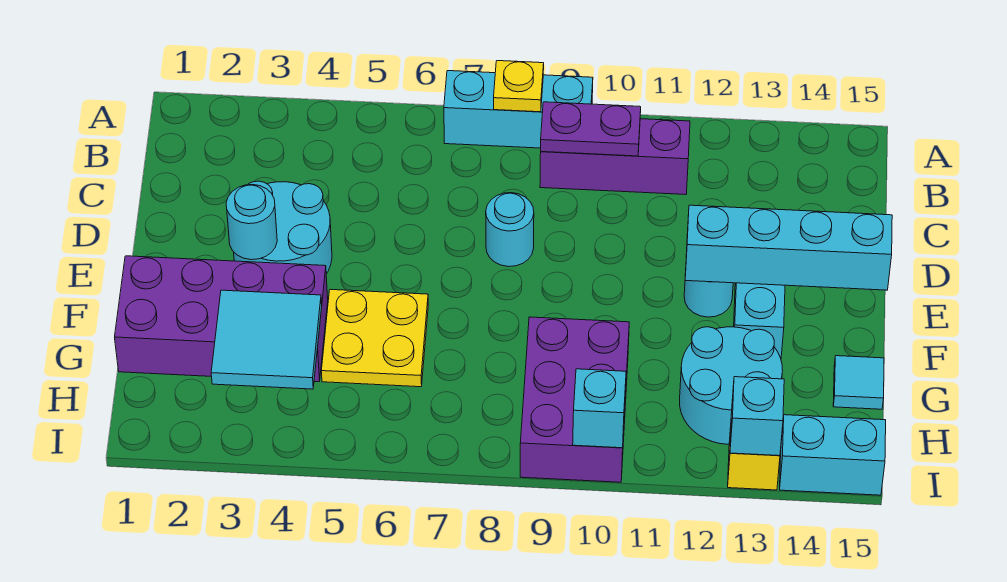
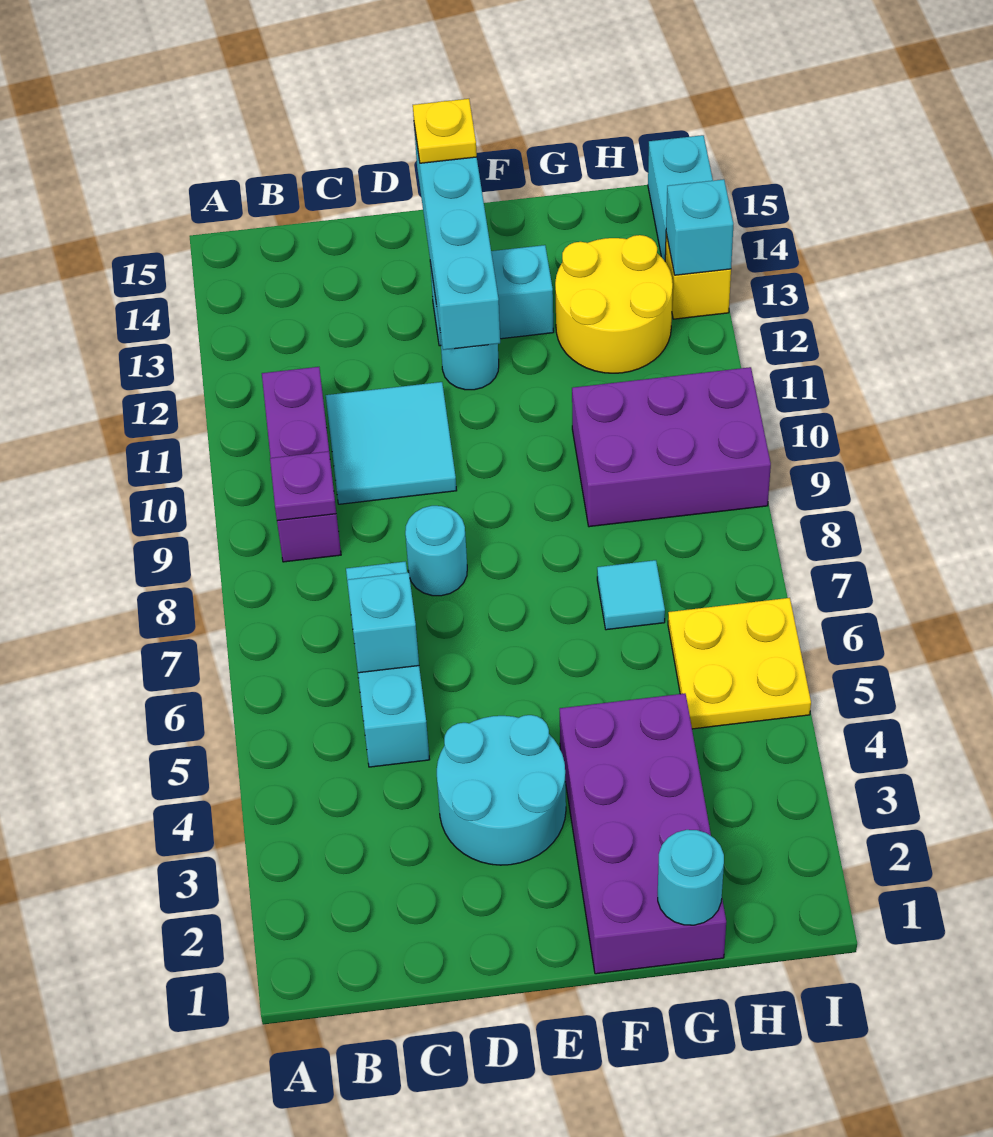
cyan 1x3 brick [444,71,593,148] -> cyan 1x3 brick moved to [346,562,430,767]
yellow 1x1 plate [494,61,544,112] -> yellow 1x1 plate moved to [413,99,477,163]
purple 1x2 plate [541,102,641,156] -> purple 1x1 plate [270,451,336,521]
cyan 1x1 round brick [226,185,277,260] -> cyan 1x1 round brick moved to [658,830,724,925]
yellow 2x2 plate [321,289,428,387] -> yellow 2x2 plate moved to [668,598,811,729]
cyan 2x2 tile [211,290,322,389] -> cyan 2x2 tile moved to [326,382,457,504]
cyan 2x2 round brick [680,327,783,444] -> yellow 2x2 round brick [555,235,673,373]
cyan 1x1 tile [833,356,884,409] -> cyan 1x1 tile moved to [597,560,665,630]
cyan 1x1 brick [573,369,626,448] -> cyan 1x1 brick moved to [347,573,419,673]

